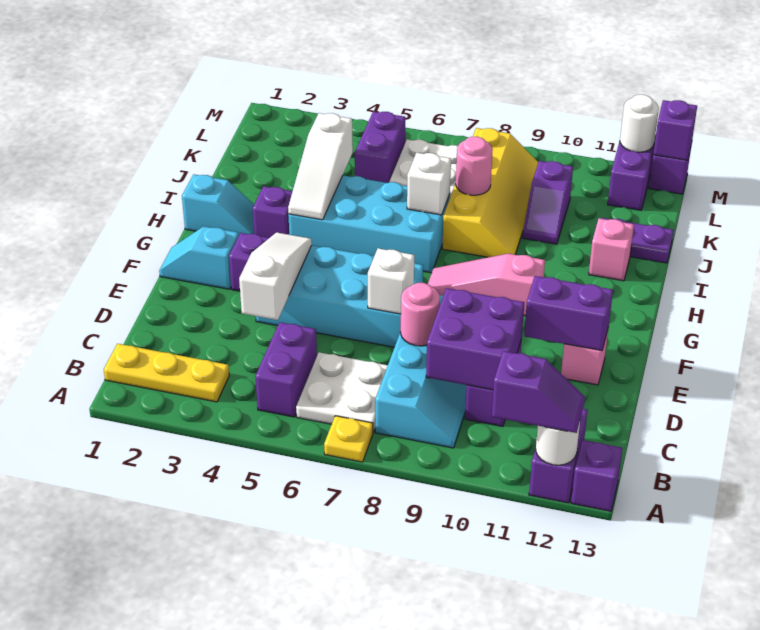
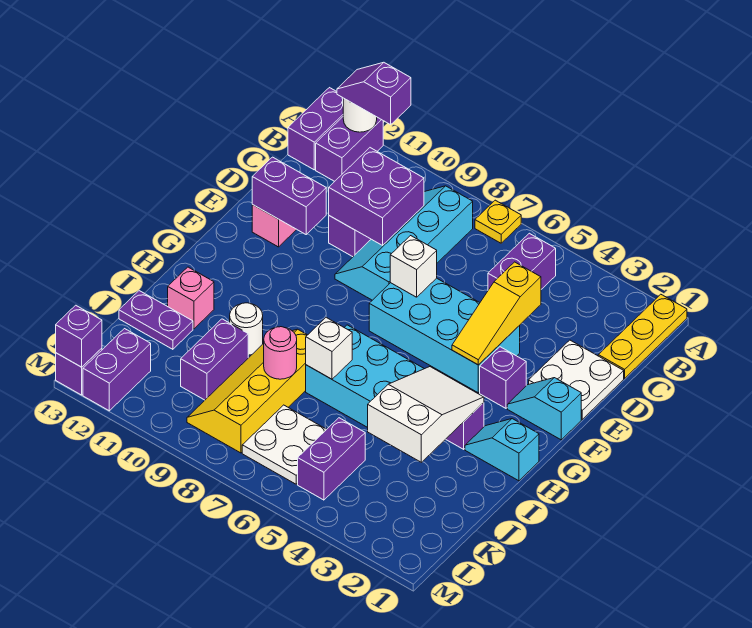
purple 1x1 brick [571,440,623,511] -> purple 1x2 brick [288,88,343,170]
yellow 1x3 plate [104,344,229,402] -> yellow 1x3 plate turned to [598,294,687,378]
white 2x2 plate [296,352,388,432] -> white 2x2 plate moved to [529,340,624,419]
white 1x3 slope [239,233,312,320] -> yellow 1x3 slope [452,262,541,365]
pink 1x1 round brick [401,283,440,346] -> none
cyan 1x2 slope [159,226,239,289] -> cyan 1x2 slope turned to [507,378,581,440]
pink 1x3 slope [428,254,545,316] -> none
white 1x3 slope [288,113,353,220] -> white 2x3 slope [368,367,484,462]
purple 1x2 slope [523,161,573,244] -> purple 1x2 brick [181,319,248,400]
white 1x1 round brick [620,95,659,152] -> white 1x1 round brick moved to [230,303,263,355]

